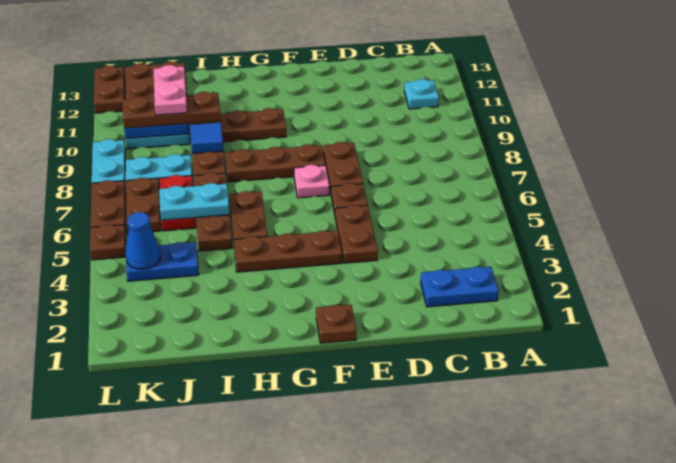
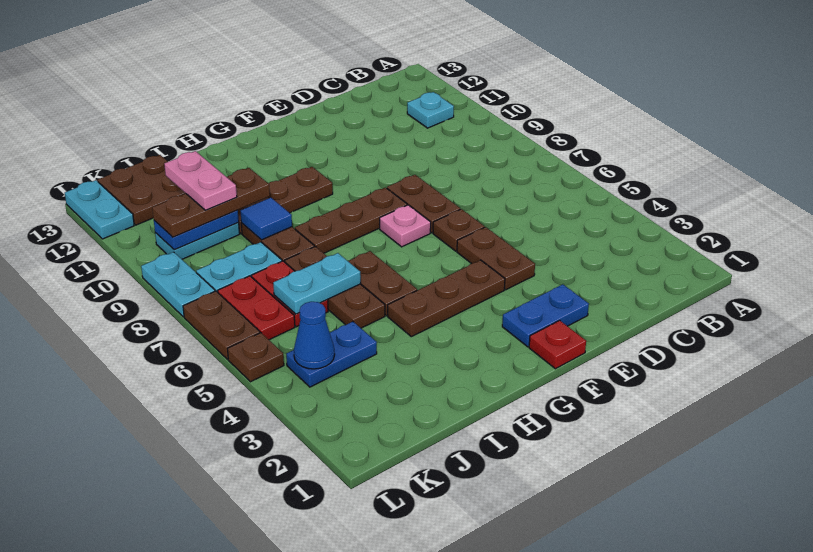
blue 1x2 plate [421,267,499,307] -> blue 1x2 plate moved to [502,284,589,347]
brown 1x1 plate [316,305,356,343] -> red 1x1 plate [529,320,586,369]
brown 1x2 plate [125,178,161,233] -> red 1x2 plate [218,276,295,340]
brown 1x2 plate [94,66,125,113] -> cyan 1x2 plate [65,180,134,239]

